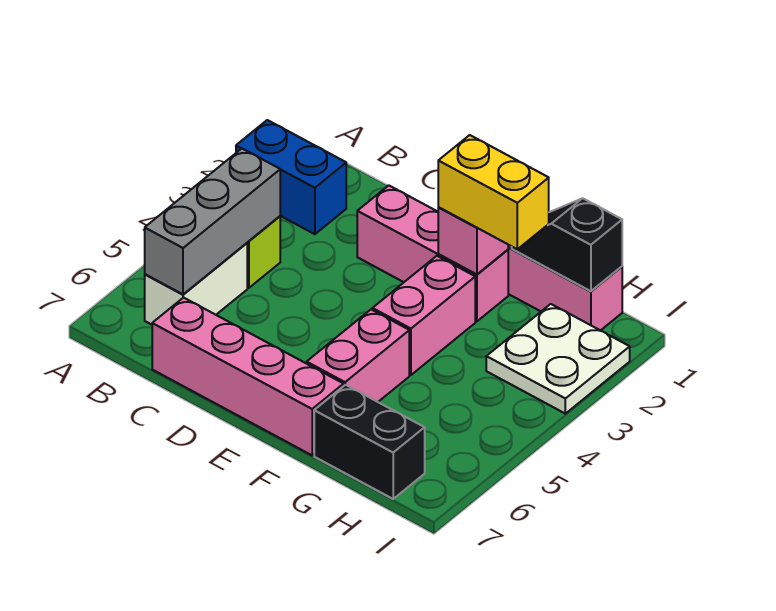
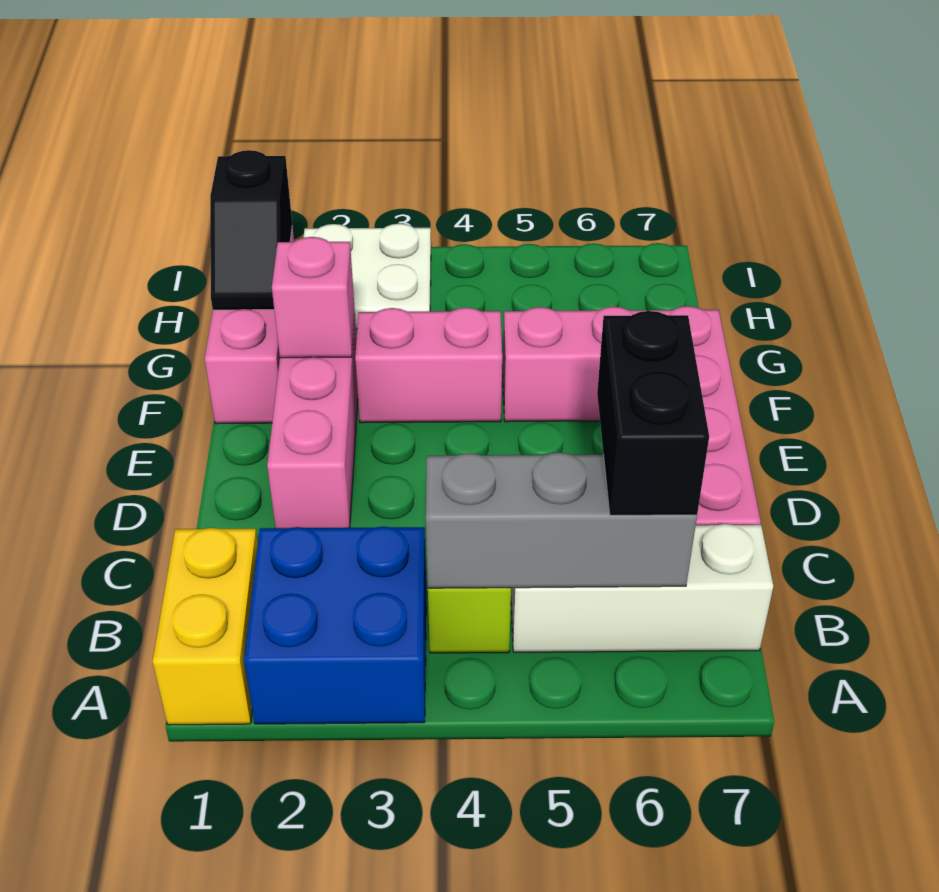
blue 1x2 brick [236,120,346,234] -> blue 2x2 brick [244,527,426,724]
white 1x2 brick [145,243,247,325] -> white 1x3 brick [511,524,773,652]
yellow 1x2 brick [438,135,549,249] -> yellow 1x2 brick moved to [153,528,258,725]
black 1x2 brick [314,385,425,499] -> black 1x2 brick moved to [597,311,709,515]

